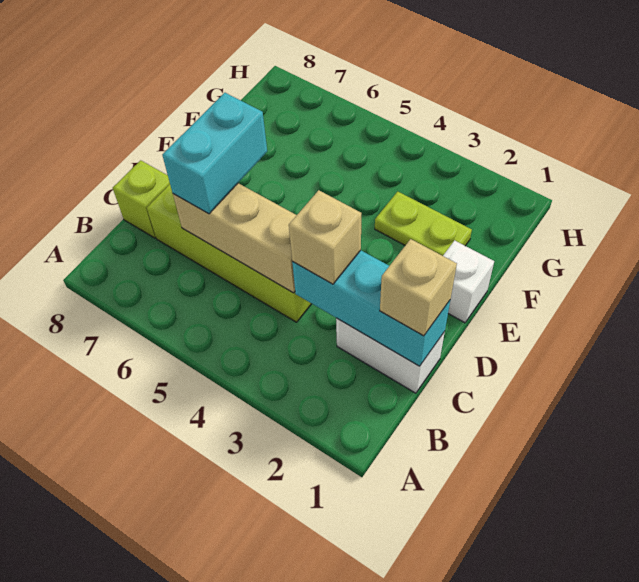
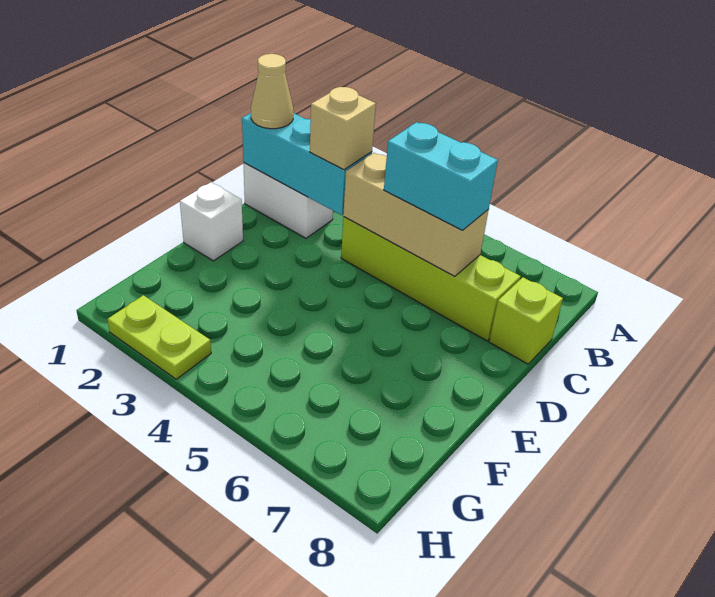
tan 1x1 brick [380,239,457,336] -> tan 1x1 cone [251,54,294,129]
cyan 1x2 brick [162,93,267,214] -> cyan 1x2 brick turned to [384,122,498,230]
lime 1x2 plate [375,192,472,256] -> lime 1x2 plate moved to [108,295,211,379]

